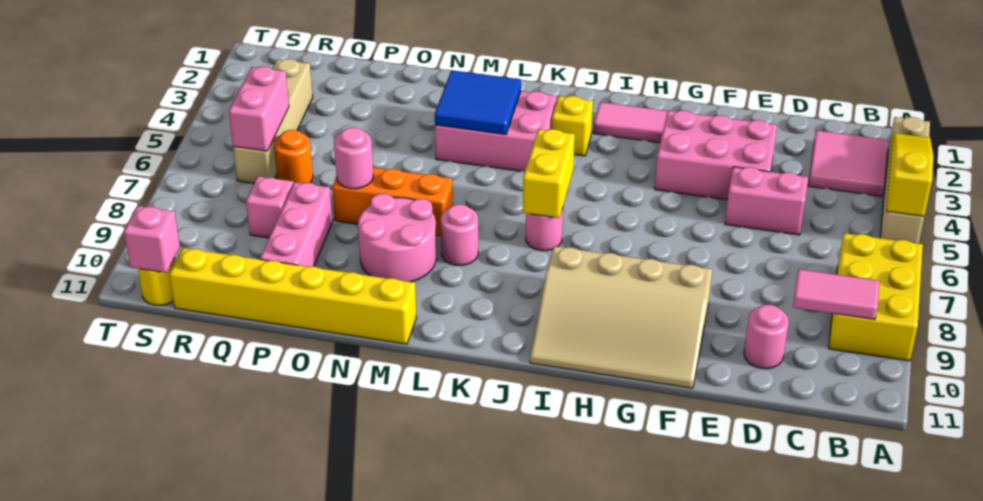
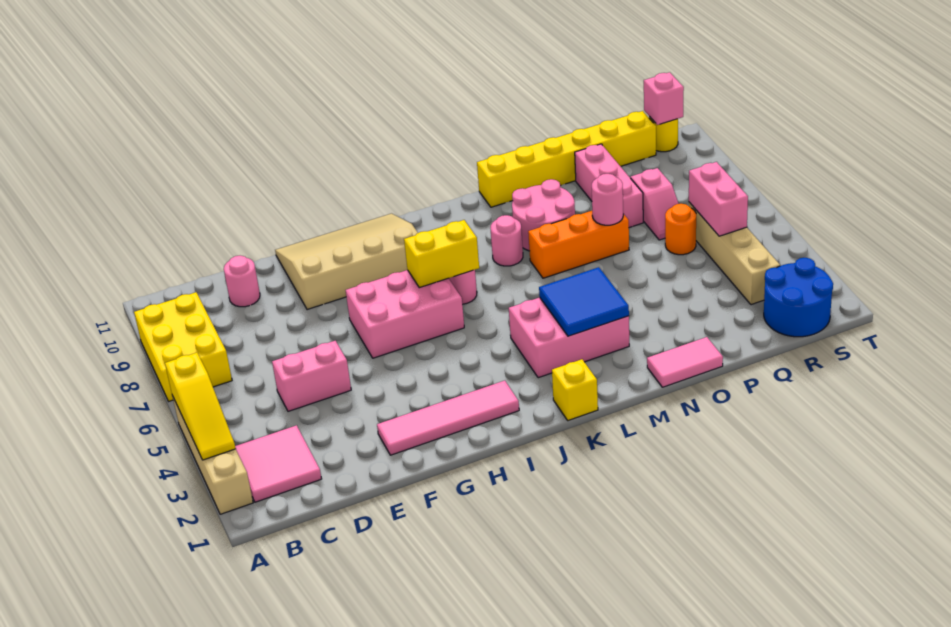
pink 1x2 tile [793,269,880,319] -> pink 1x2 tile moved to [647,337,723,387]
pink 2x3 brick [655,110,777,200] -> pink 2x3 brick moved to [346,270,464,358]
yellow 1x1 brick [552,96,593,156] -> yellow 1x1 brick moved to [552,359,598,421]
yellow 1x2 brick [523,129,575,218] -> yellow 1x2 brick turned to [404,220,479,288]
none -> blue 2x2 round brick [764,258,833,337]

